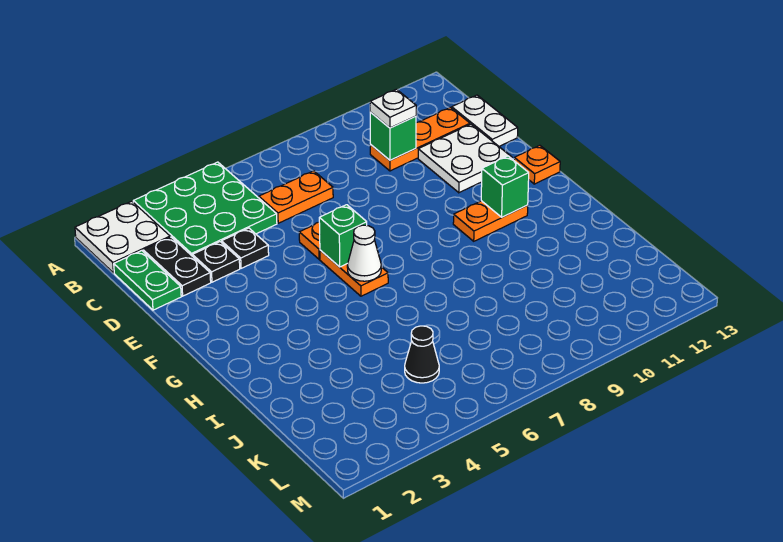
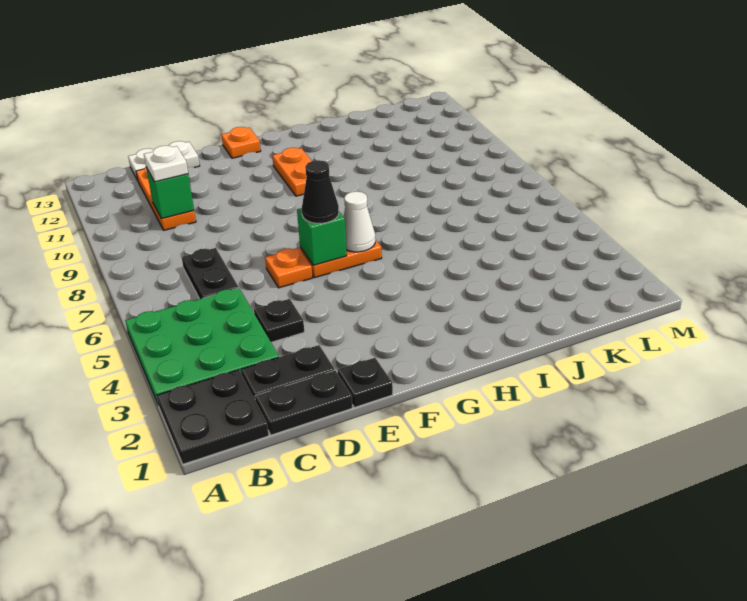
white 2x2 plate [75,201,170,273] -> black 2x2 plate [156,370,269,464]
green 1x2 plate [114,251,181,310] -> black 1x2 plate [255,370,352,435]
orange 1x2 plate [259,171,333,223] -> black 1x2 plate [182,248,239,299]
black 1x1 plate [192,242,240,282] -> black 1x1 plate moved to [337,358,393,408]
white 2x2 plate [418,124,512,193] -> none
green 1x1 brick [481,156,529,217] -> none
black 1x1 cone [405,326,439,383] -> black 1x1 cone moved to [302,160,339,223]

